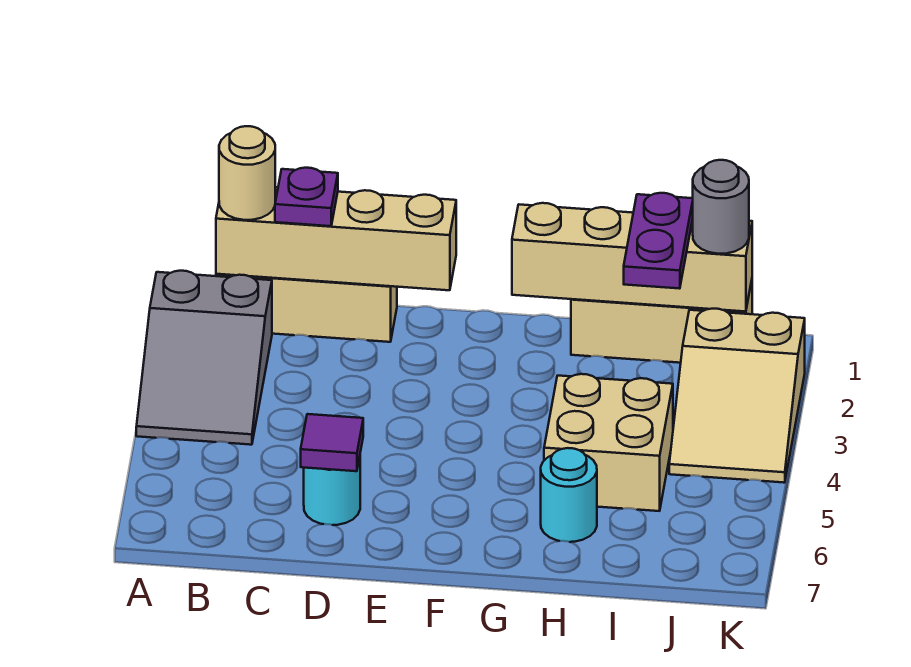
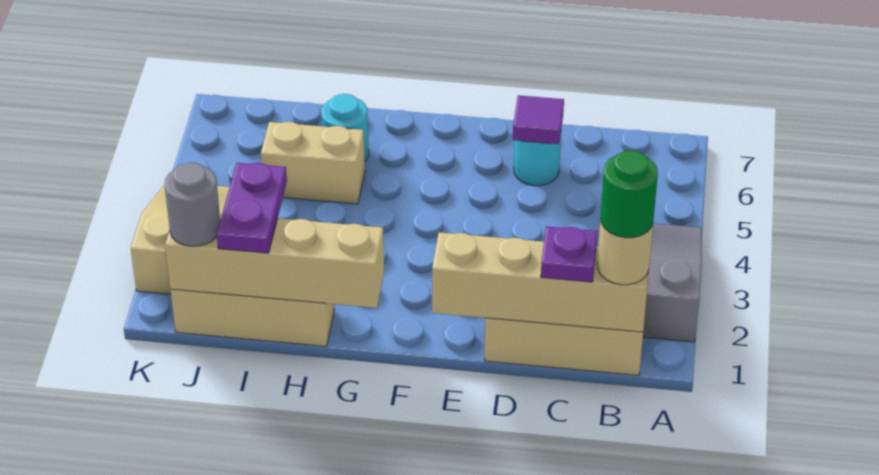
none -> green 1x1 round brick [601,151,658,238]
tan 2x2 brick [544,374,673,511] -> tan 1x2 brick [261,122,365,204]

